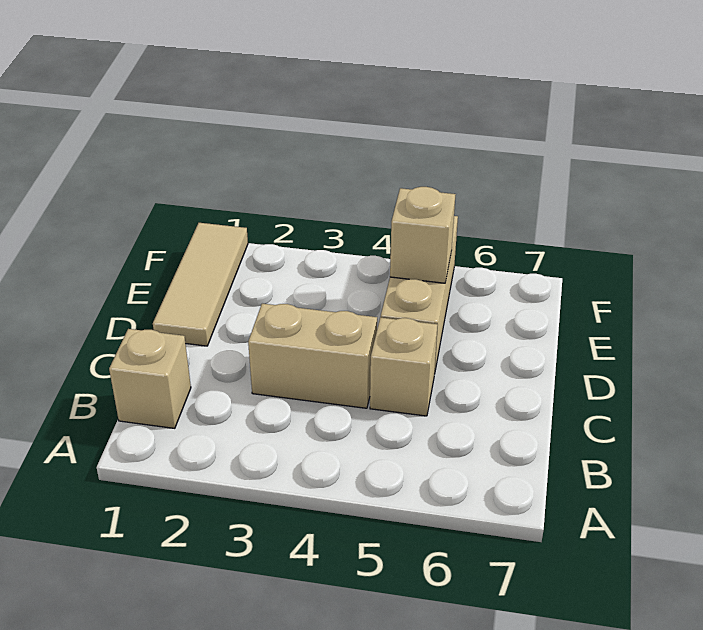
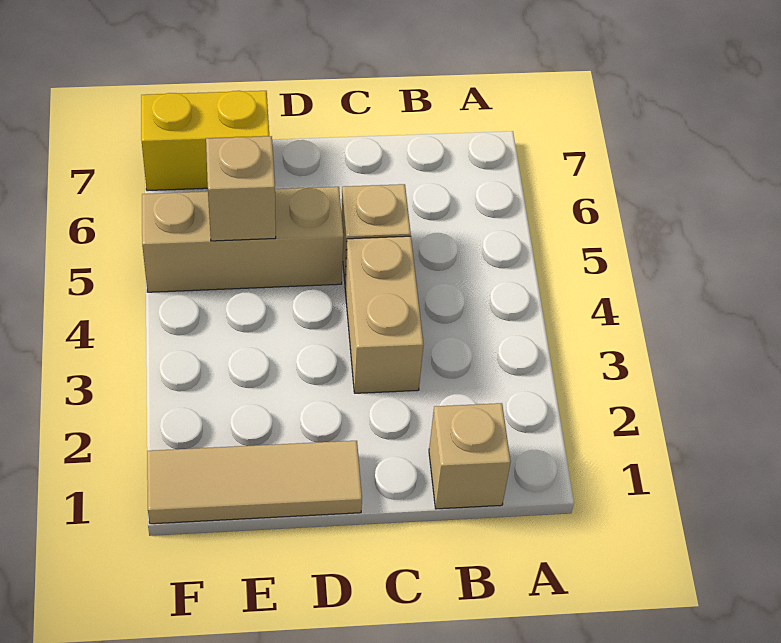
none -> yellow 1x2 brick [141,91,269,191]

